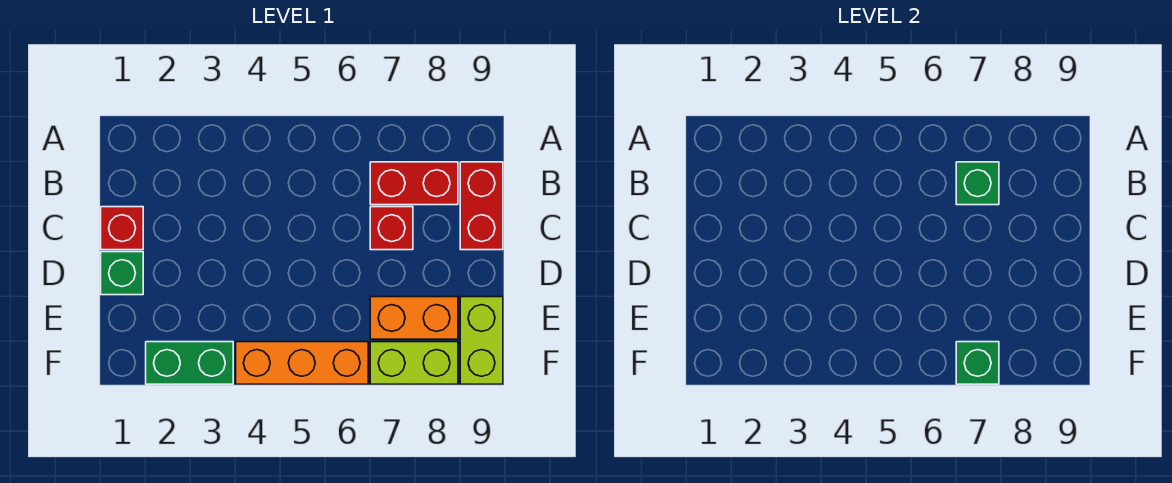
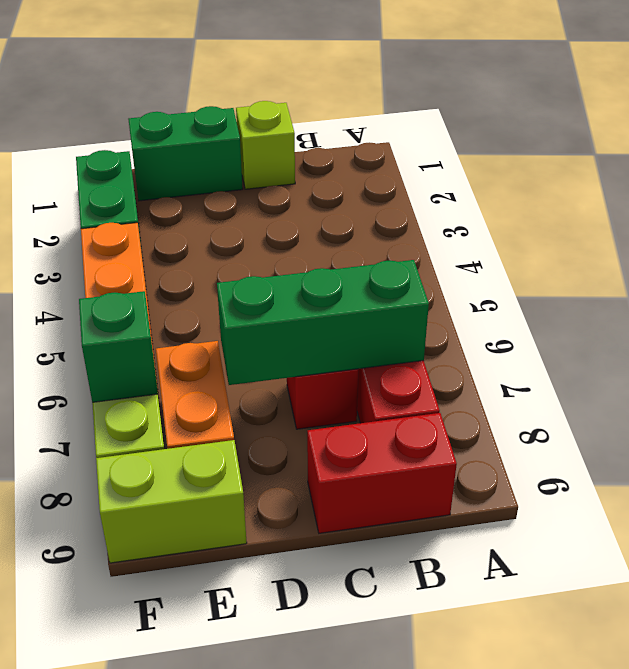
green 1x1 brick [956,162,999,205] -> green 1x3 brick [217,260,429,385]
red 1x1 brick [101,207,143,250] -> lime 1x1 brick [236,101,295,189]
green 1x1 brick [101,252,143,295] -> green 1x2 brick [128,106,243,201]

